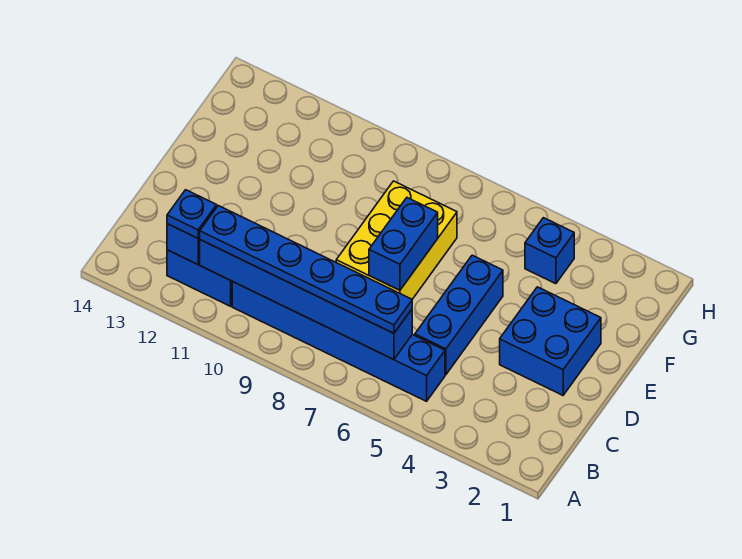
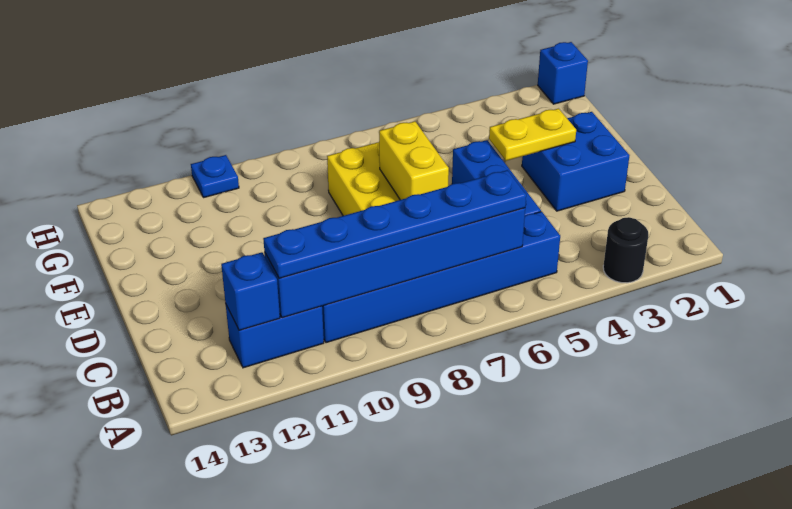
none -> black 1x1 round brick [603,217,648,283]
blue 1x1 plate [167,190,217,238] -> blue 1x1 plate moved to [191,155,239,198]
blue 1x2 brick [369,198,438,290] -> yellow 1x2 brick [379,121,449,200]
none -> yellow 1x2 plate [489,109,576,161]
blue 1x1 brick [525,218,574,284] -> blue 1x1 brick moved to [538,42,588,104]

